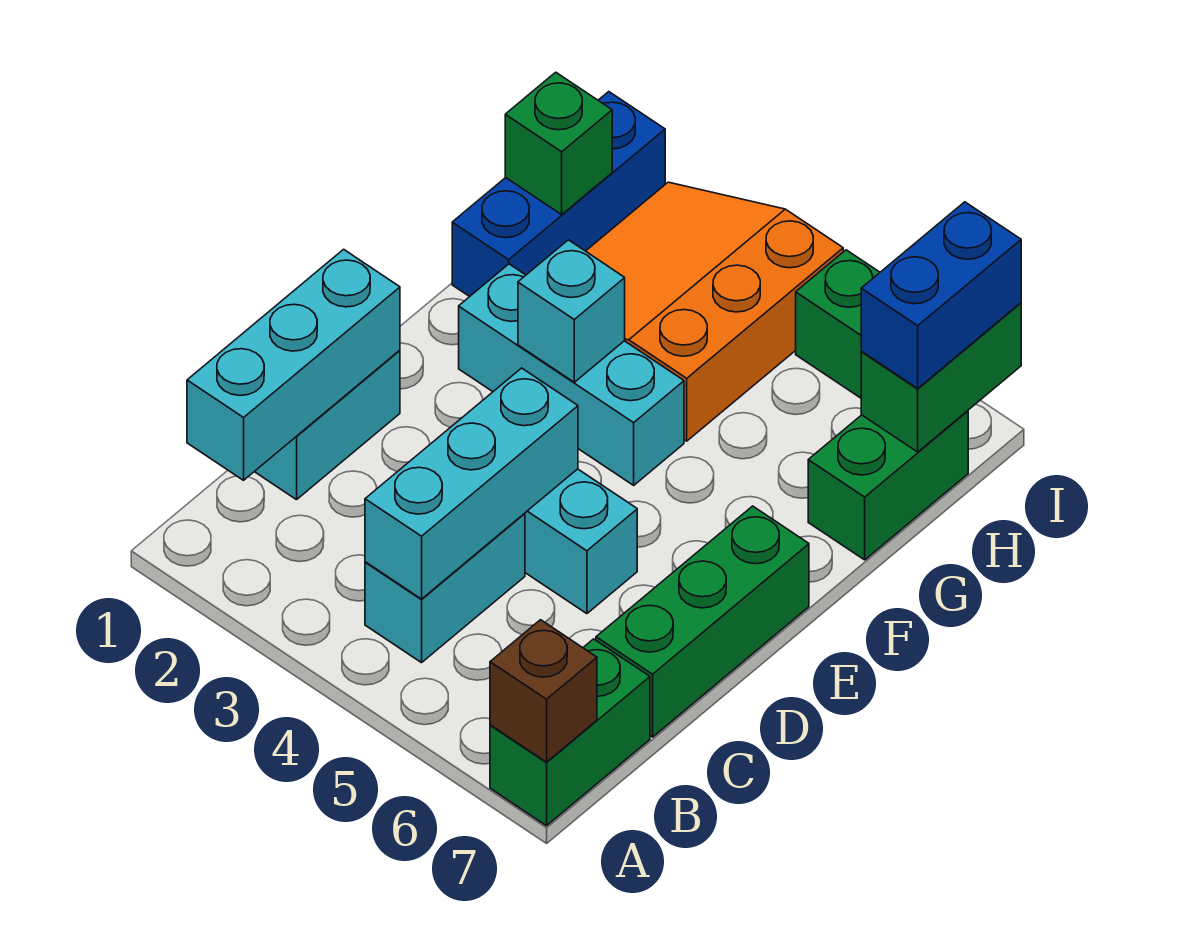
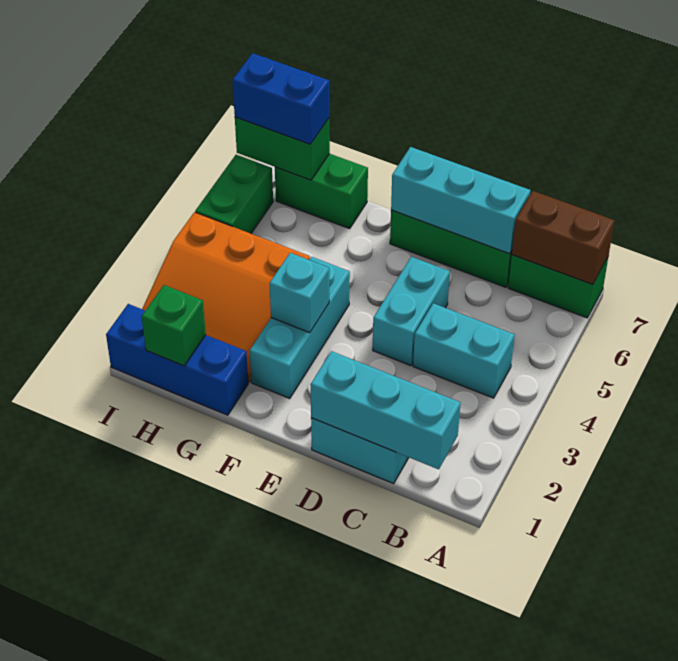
brown 1x1 brick [490,620,597,762] -> brown 1x2 brick [512,191,614,285]
cyan 1x3 brick [365,368,578,599] -> cyan 1x3 brick moved to [391,147,530,254]

